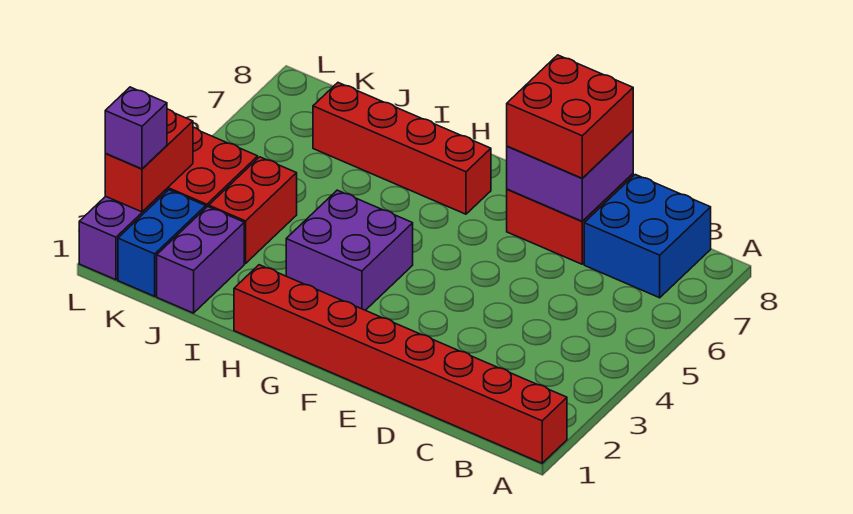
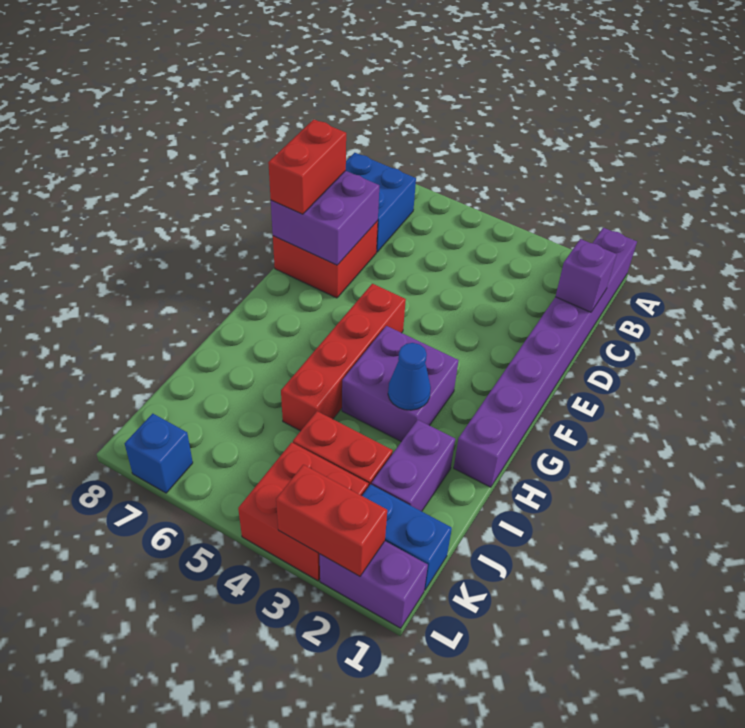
red 1x8 brick [234,265,567,463] -> purple 1x8 brick [454,228,637,487]
red 2x2 brick [507,55,633,178] -> red 1x2 brick [268,119,346,214]
red 1x4 brick [313,83,491,214] -> red 1x4 brick moved to [281,284,406,431]
none -> blue 1x1 cone [388,343,431,410]
purple 1x2 brick [157,207,244,313] -> purple 1x2 brick turned to [372,420,455,511]
purple 1x1 brick [105,87,167,169] -> purple 1x1 brick moved to [555,239,617,312]
none -> blue 1x1 brick [125,414,193,493]

